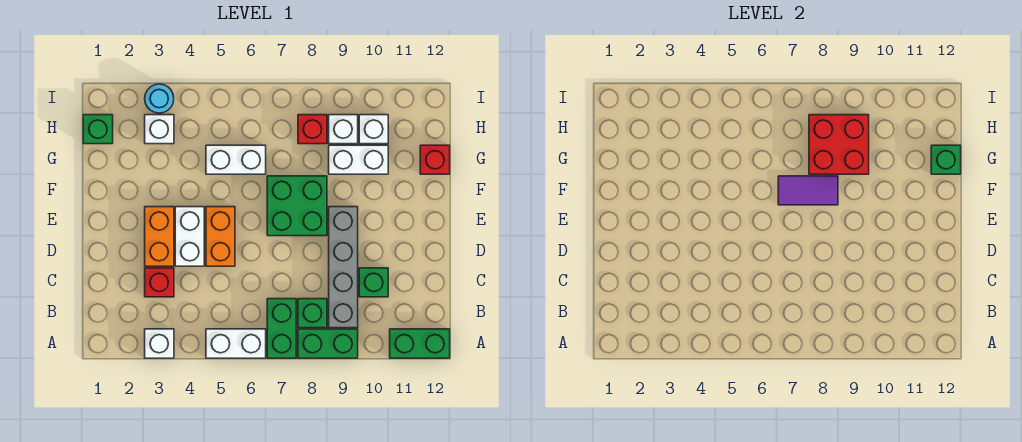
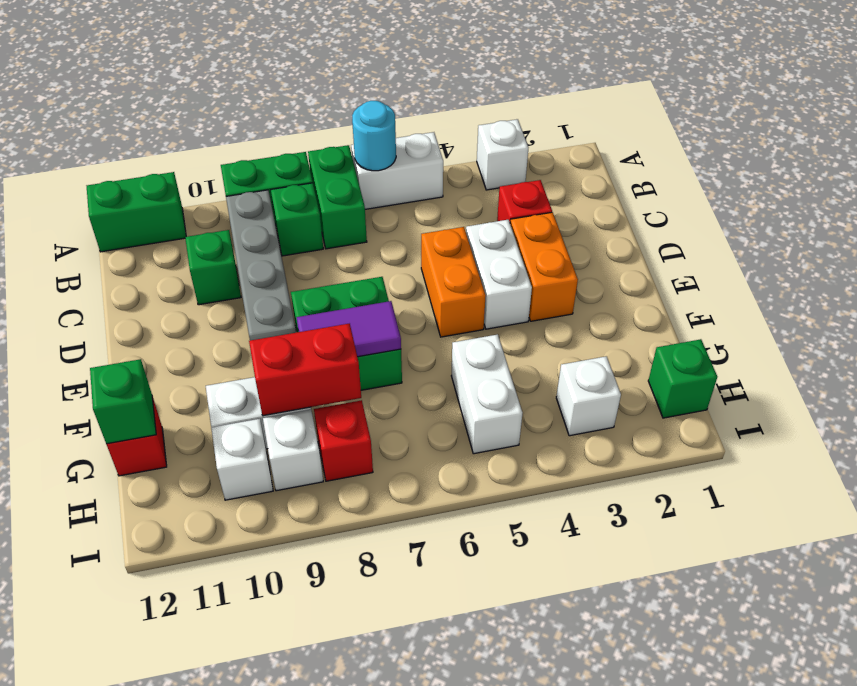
white 1x2 brick [206,145,266,174] -> white 1x2 brick turned to [451,334,522,454]
red 2x2 brick [809,115,869,174] -> red 1x2 brick [249,324,361,416]
cyan 1x1 round brick [145,84,174,113] -> cyan 1x1 round brick moved to [352,101,396,171]

